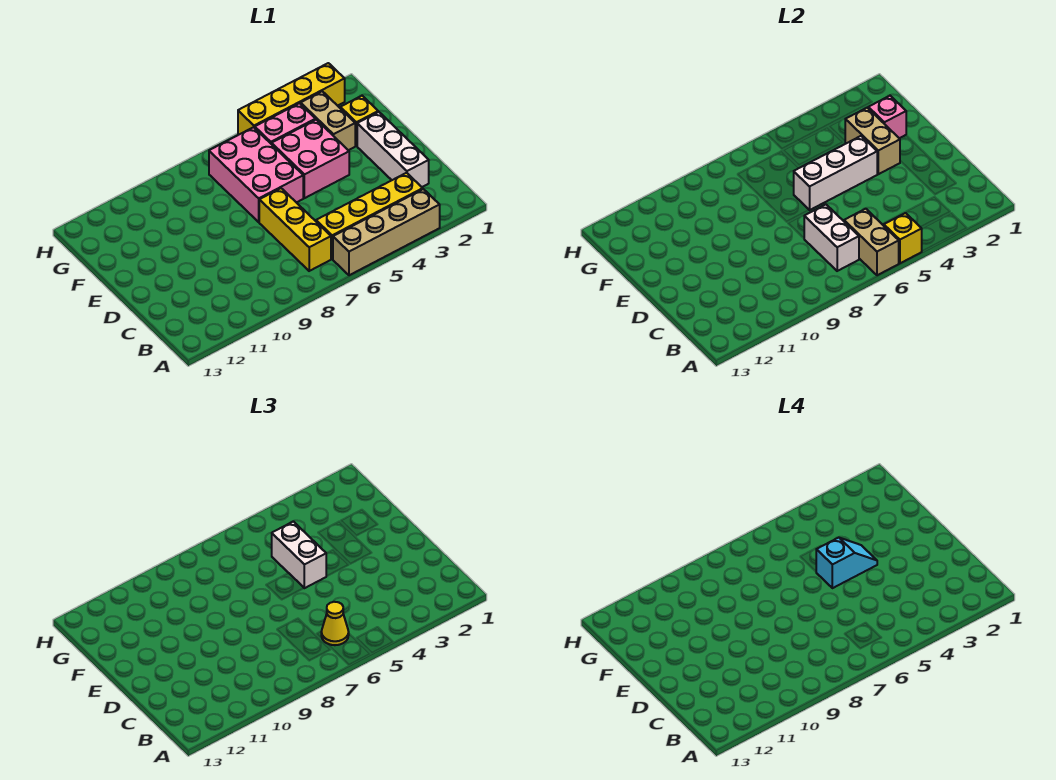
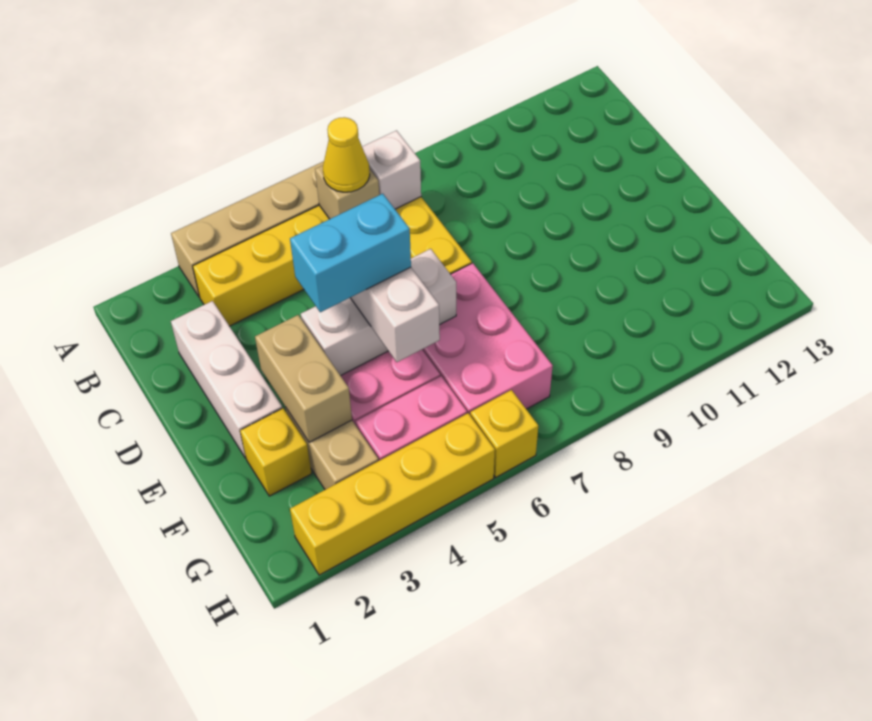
yellow 1x1 brick [884,213,922,263] -> yellow 1x1 brick moved to [470,390,538,477]
tan 1x2 brick [844,209,899,275] -> tan 1x1 brick [315,165,379,219]
white 1x2 brick [804,205,859,271] -> white 1x1 brick [362,131,421,209]
cyan 1x2 slope [816,537,877,588] -> cyan 1x2 brick [290,194,411,312]
pink 1x1 brick [868,96,906,138] -> none

